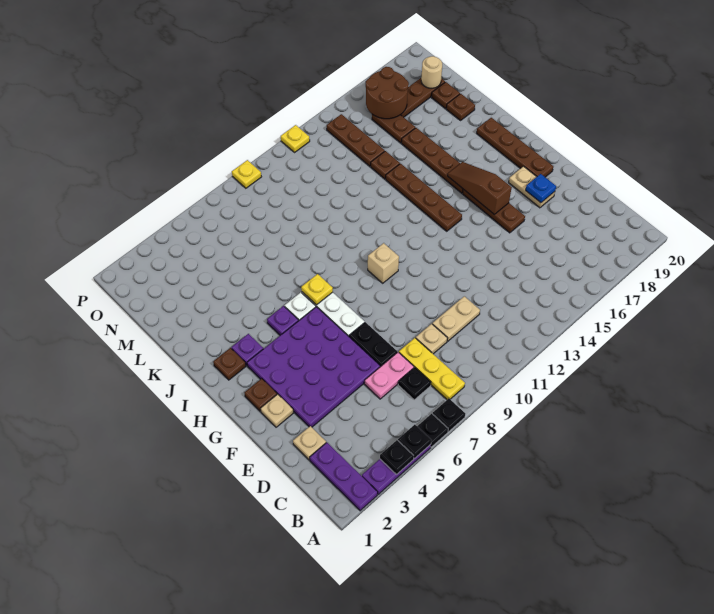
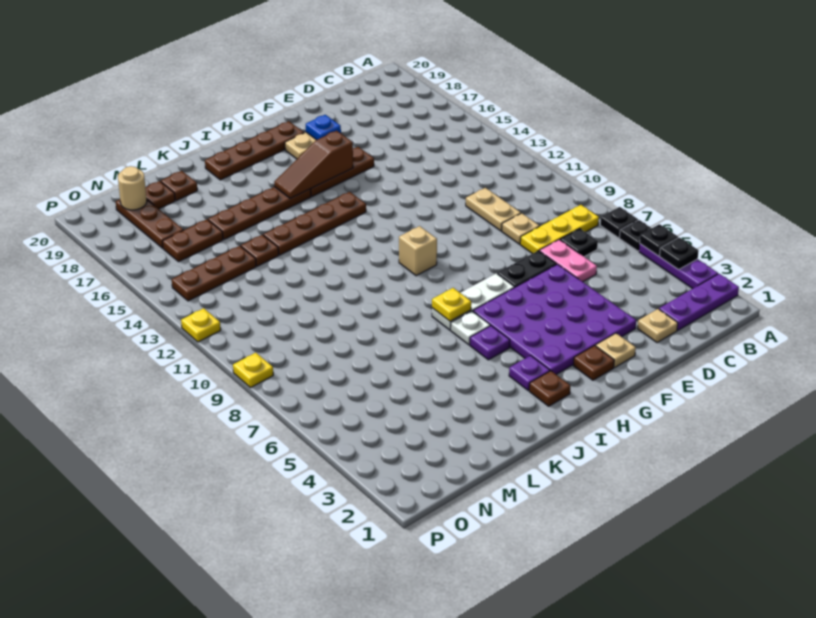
brown 2x2 round brick [366,67,409,119] -> none

